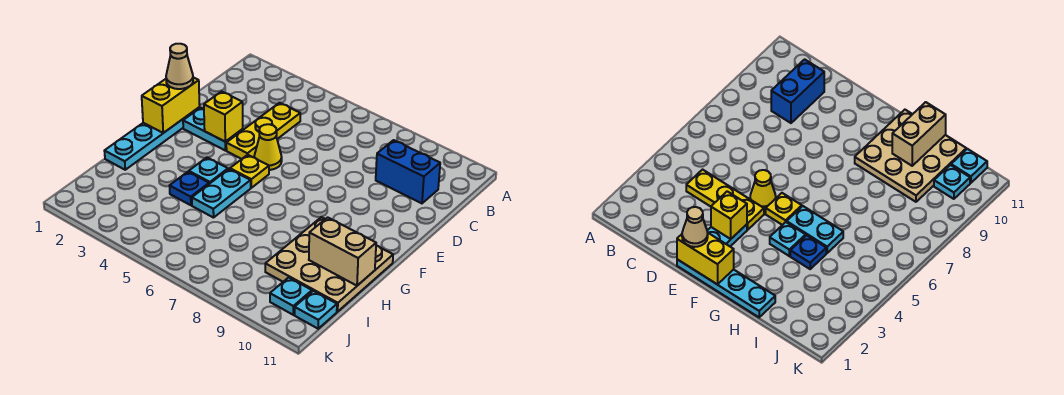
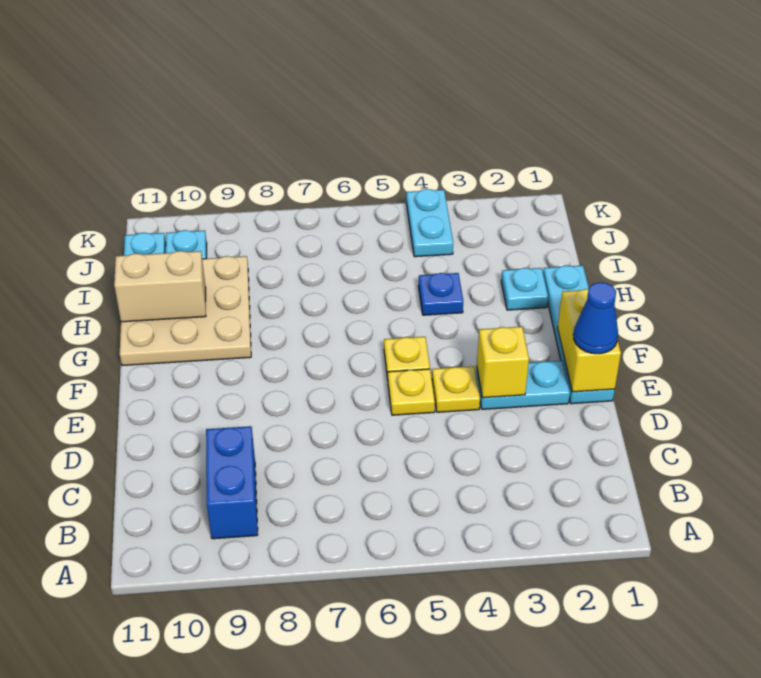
yellow 1x3 plate [226,103,300,159] -> yellow 1x1 plate [432,366,480,412]
blue 1x2 brick [376,140,440,203] -> blue 1x2 brick turned to [206,426,258,539]
tan 1x1 cone [166,44,193,89] -> blue 1x1 cone [573,282,618,354]
yellow 1x1 cone [254,124,282,170] -> yellow 1x1 plate [388,369,435,415]
cyan 1x1 plate [189,158,228,184] -> cyan 1x1 plate moved to [501,268,548,310]
cyan 1x2 plate [192,169,251,218] -> cyan 1x2 plate moved to [406,189,453,257]

